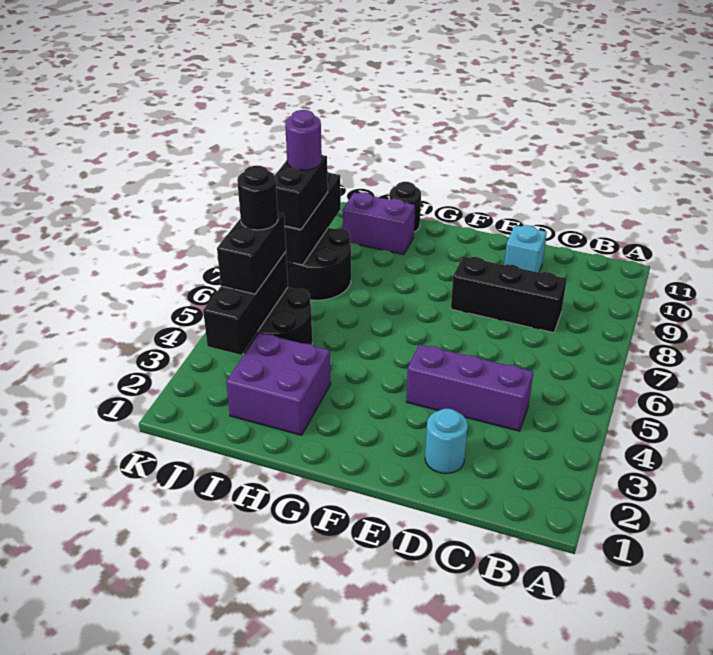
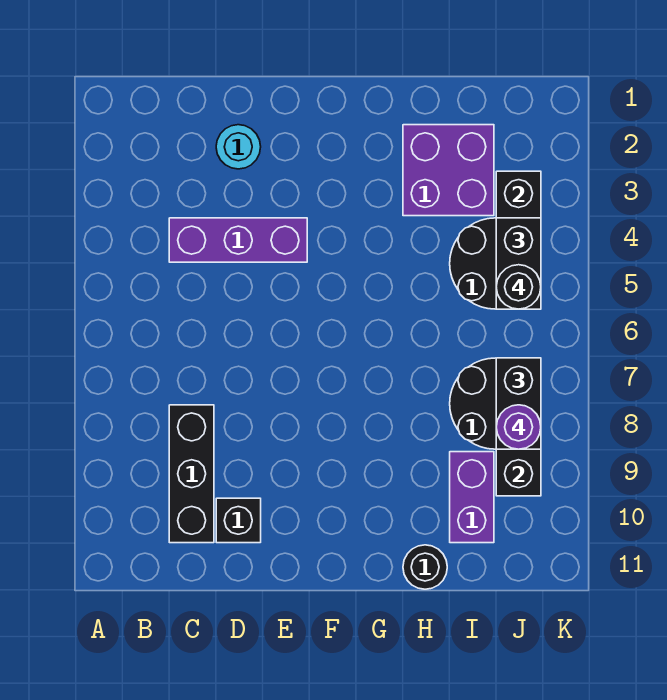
black 1x3 brick [451,256,567,333] -> black 1x3 brick turned to [169,405,214,543]
cyan 1x1 brick [504,225,547,272] -> black 1x1 brick [216,498,261,543]
purple 1x2 brick [343,192,415,255] -> purple 1x2 brick turned to [450,452,494,543]

